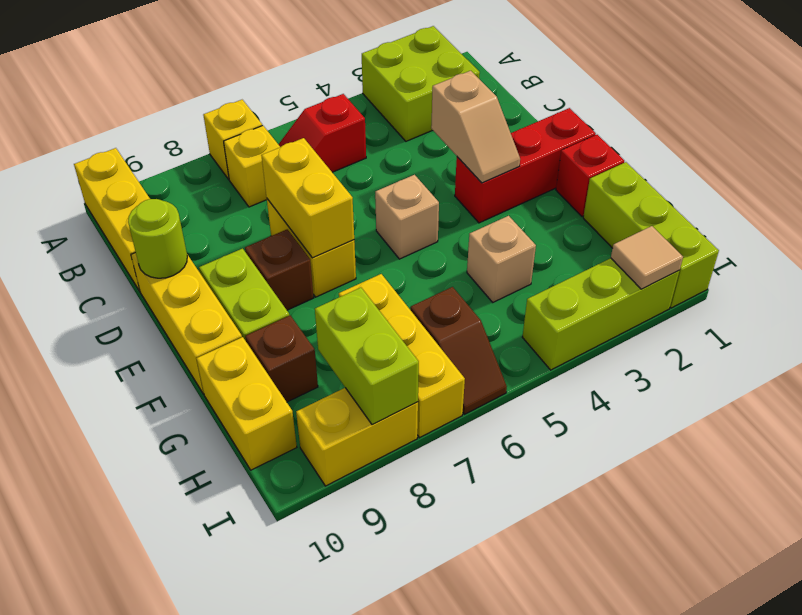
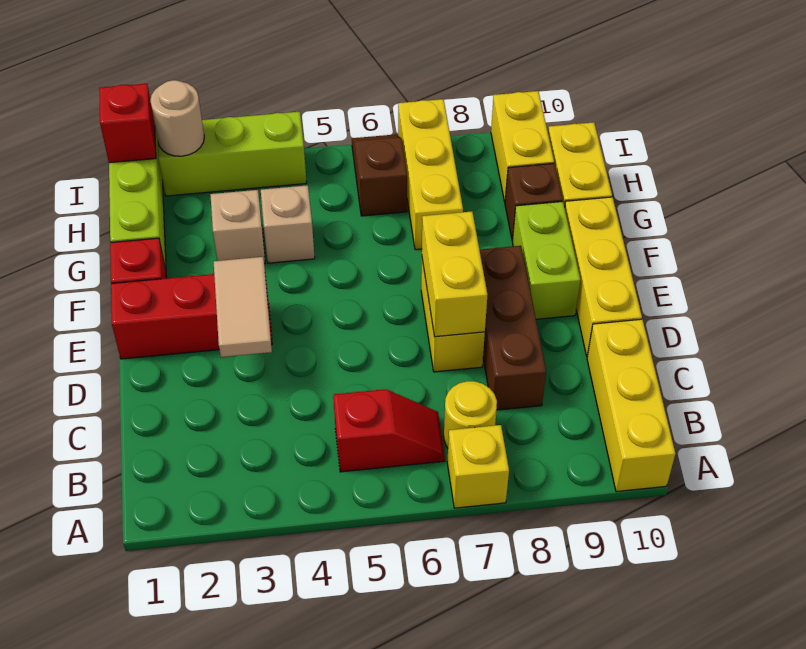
lime 2x2 brick [362,26,480,141] -> none
yellow 1x1 brick [224,126,280,207] -> yellow 1x1 round brick [444,381,497,448]
tan 1x2 slope [431,71,520,183] -> tan 1x2 tile [214,257,272,357]
lime 1x1 round brick [128,199,187,278] -> none
tan 1x1 brick [375,175,439,259] -> tan 1x1 brick moved to [210,190,265,264]
brown 1x1 brick [245,229,314,310] -> brown 1x3 brick [479,246,546,410]
lime 1x2 brick [315,288,419,425] -> none
none -> red 1x1 brick [99,84,156,163]
tan 1x1 tile [611,226,683,289] -> tan 1x1 round brick [150,80,204,156]
yellow 1x2 brick [296,388,418,486] -> yellow 1x2 brick turned to [491,91,554,202]

